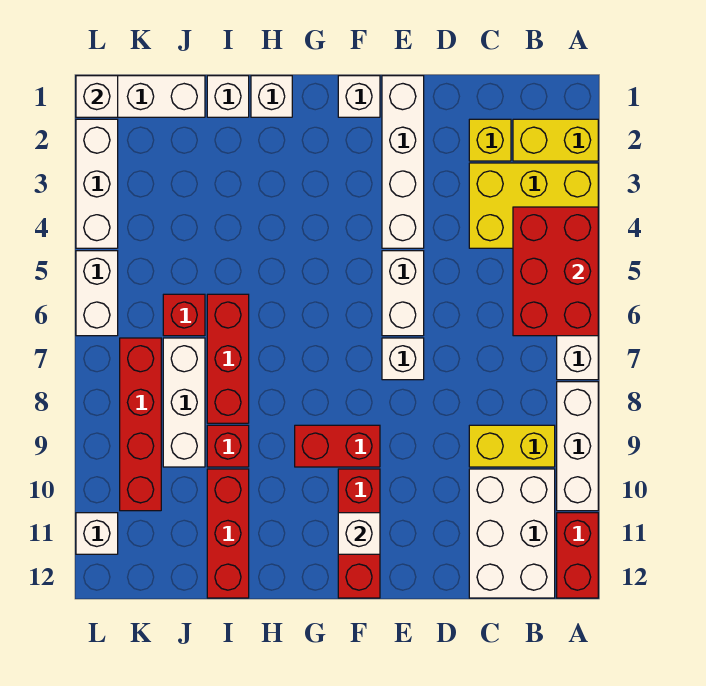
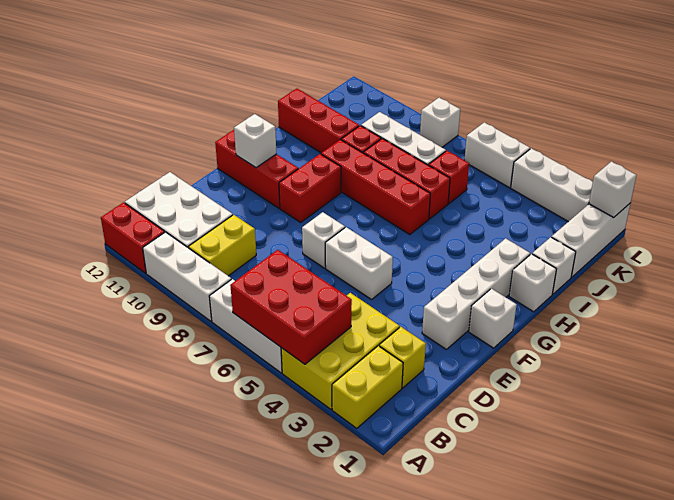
white 1x4 brick [382,76,424,248] -> white 1x4 brick turned to [422,238,530,350]
red 1x4 brick [120,338,161,511] -> red 1x4 brick moved to [321,139,430,235]
white 1x1 brick [76,513,118,554] -> white 1x1 brick moved to [420,98,460,147]

